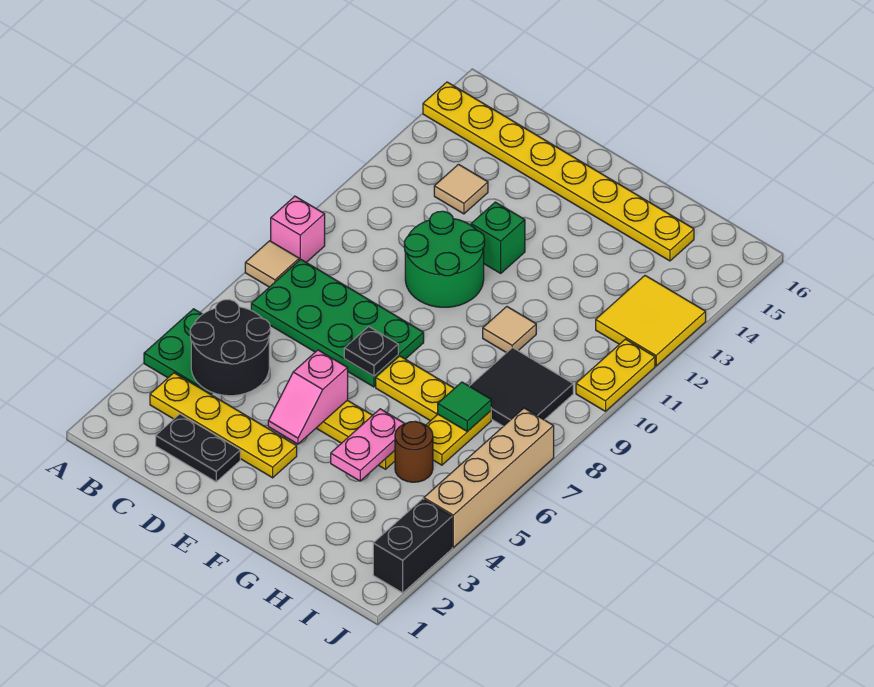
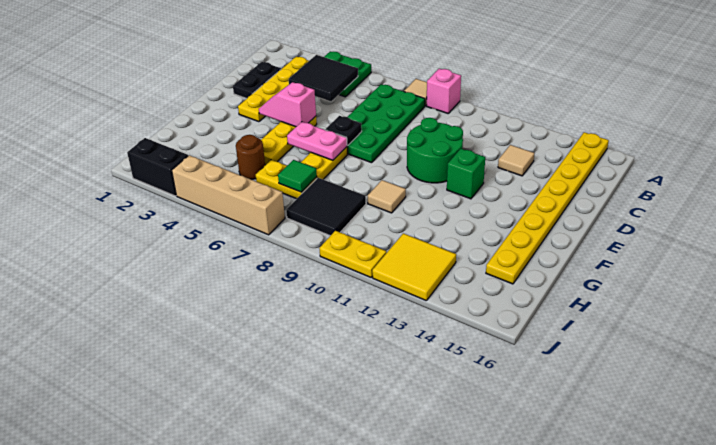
black 2x2 round brick [190,300,270,396] -> black 2x2 tile [289,55,358,101]
pink 1x2 plate [331,409,405,481] -> pink 1x2 plate moved to [287,122,347,160]

